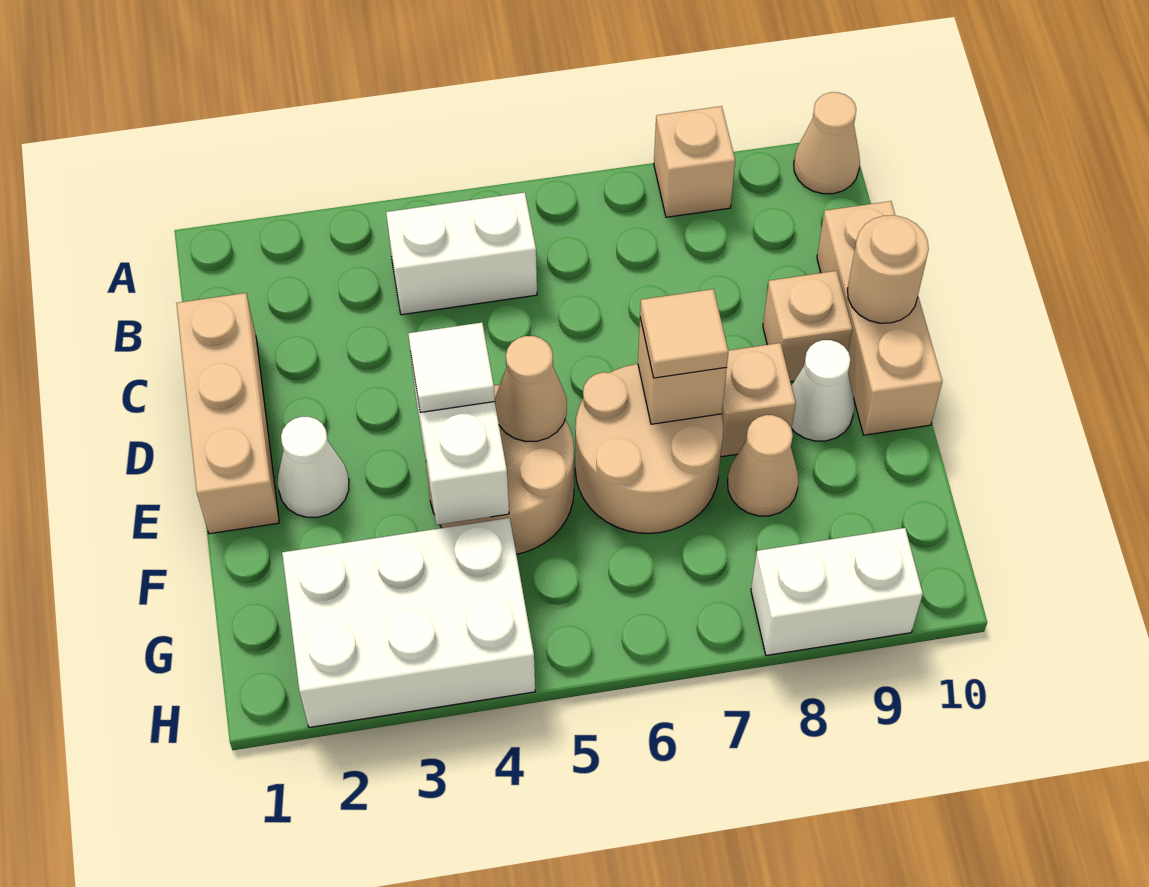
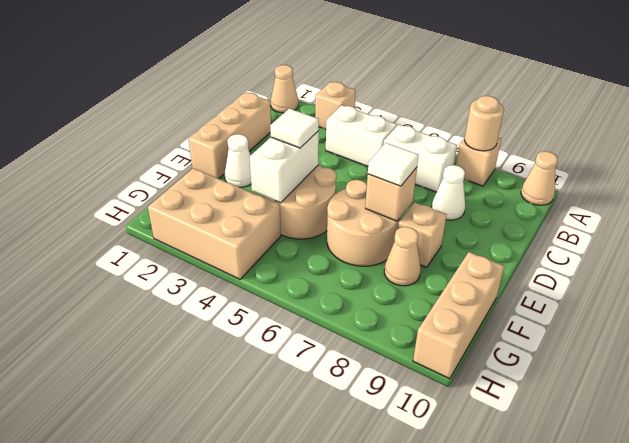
tan 1x3 brick [817,201,942,435] -> tan 1x3 brick moved to [413,252,504,379]
tan 1x1 brick [763,271,852,382] -> tan 1x1 brick moved to [315,82,356,129]
tan 1x1 round brick [847,215,929,323] -> tan 1x1 round brick moved to [465,96,504,151]
tan 1x1 cone [495,336,567,442] -> tan 1x1 cone moved to [270,65,298,113]
tan 1x1 tile [640,289,728,378] -> white 1x1 tile [368,143,419,186]
white 1x1 cone [791,340,854,441] -> white 1x1 cone moved to [432,165,465,220]
white 2x3 brick [282,518,535,727] -> tan 2x3 brick [148,168,281,279]
white 1x2 brick [751,528,923,655] -> white 1x2 brick moved to [384,125,457,192]

